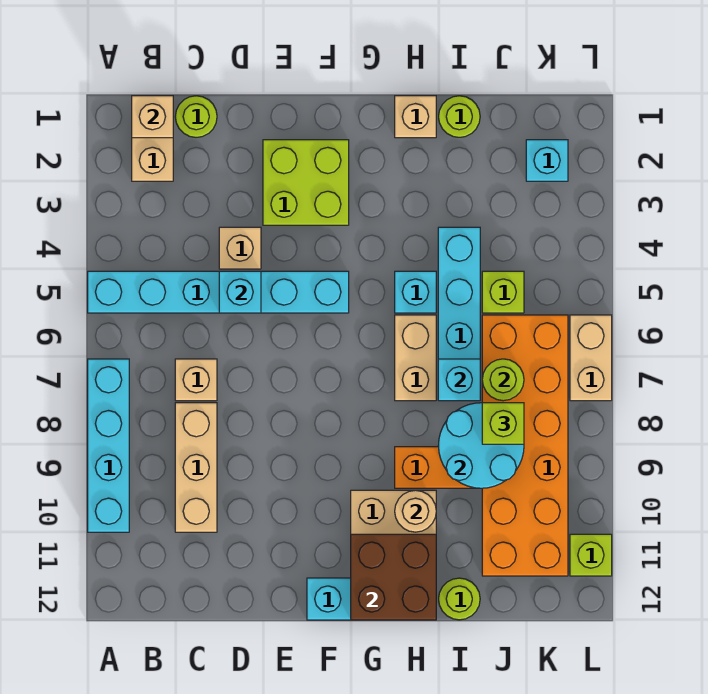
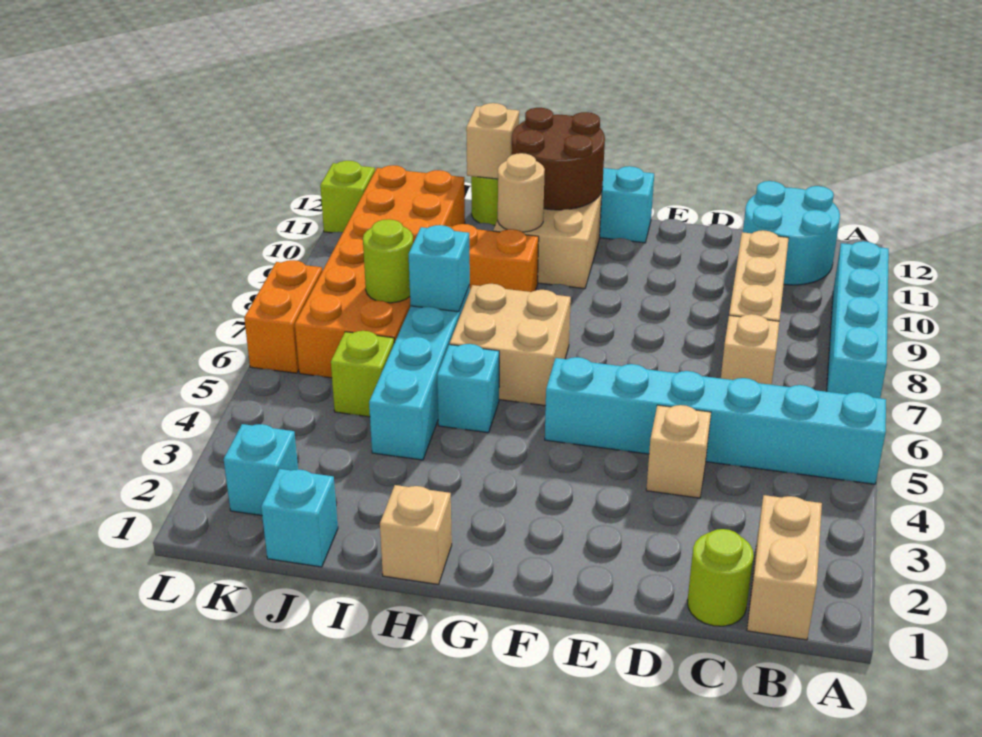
tan 1x1 brick [132,96,173,138] -> tan 1x1 brick moved to [466,103,519,179]
cyan 1x1 brick [219,271,261,313] -> cyan 1x1 brick moved to [261,469,338,567]
lime 2x2 brick [263,140,349,225] -> none
brown 2x2 brick [351,534,436,620] -> brown 2x2 round brick [512,108,605,210]
tan 1x2 brick [395,315,436,401] -> tan 2x2 brick [450,284,571,406]
lime 1x1 round brick [439,96,480,137] -> none
cyan 2x2 round brick [439,403,524,488] -> cyan 2x2 round brick moved to [743,181,840,285]
lime 1x1 brick [482,403,524,444] -> none
tan 1x2 brick [570,315,612,401] -> orange 1x2 brick [244,260,322,373]

